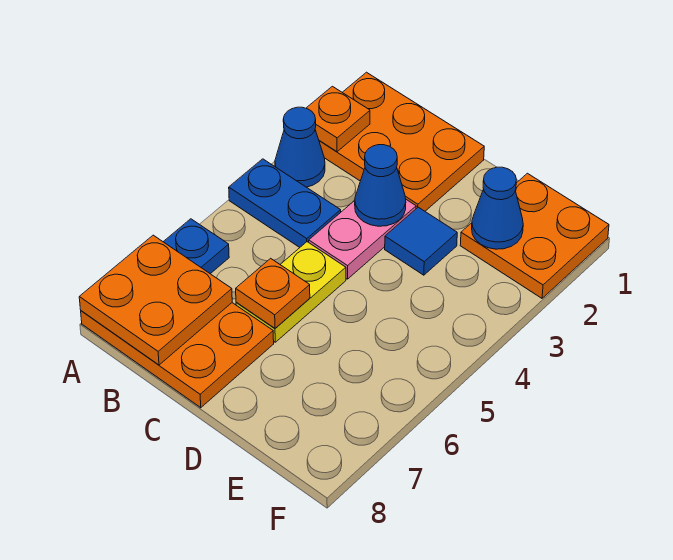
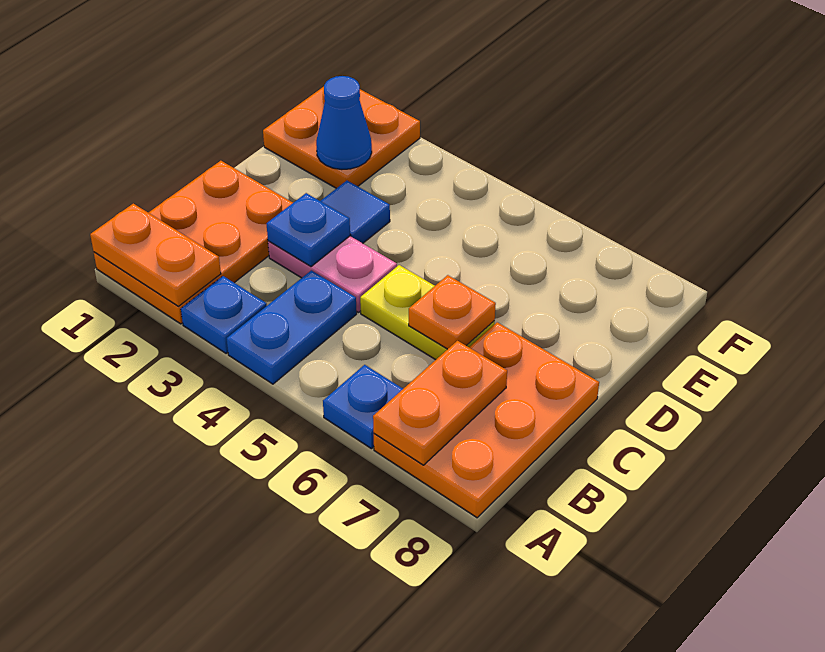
orange 1x1 plate [306,86,370,152] -> orange 1x2 plate [90,204,221,306]
blue 1x1 cone [275,107,325,187] -> blue 1x1 plate [181,276,267,354]
orange 2x2 plate [79,235,232,365] -> orange 1x2 plate [373,341,507,465]
blue 1x1 cone [355,145,406,226] -> blue 1x1 plate [266,193,350,267]

